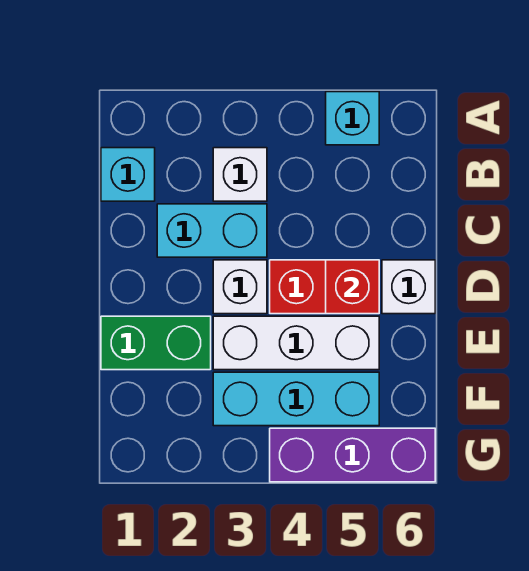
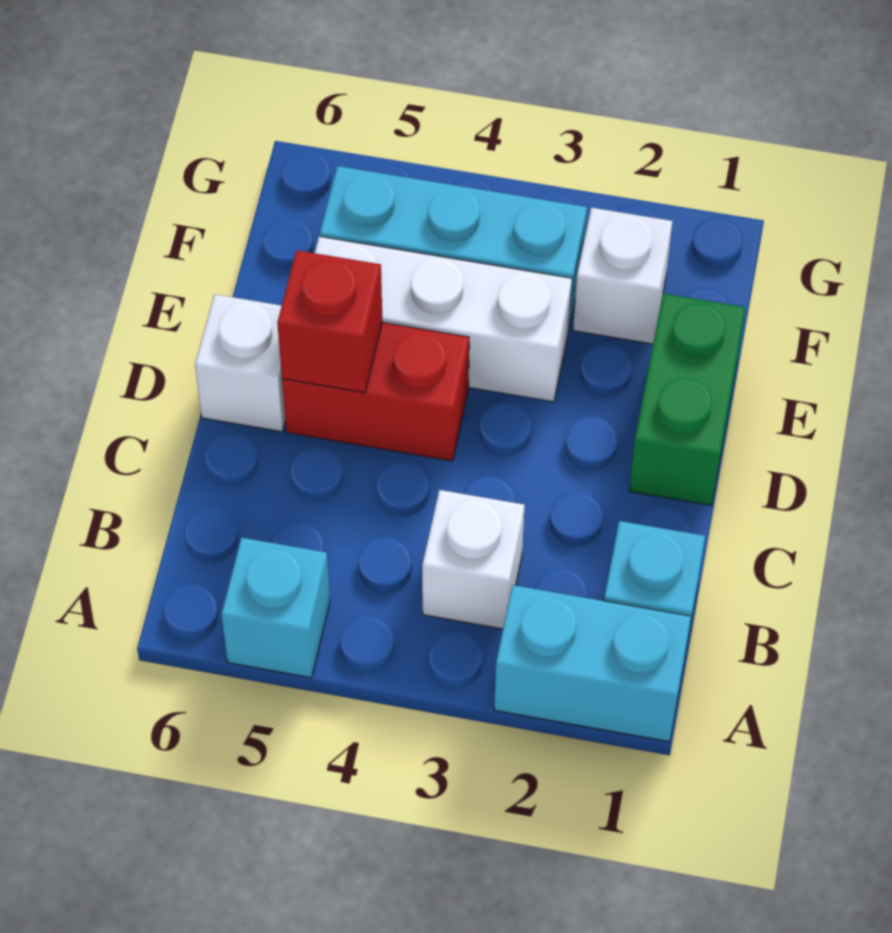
cyan 1x2 brick [157,204,267,257] -> cyan 1x2 brick moved to [494,585,691,742]
white 1x1 brick [213,260,267,314] -> white 1x1 brick moved to [573,208,672,344]
green 1x2 brick [101,316,211,370] -> green 1x2 brick turned to [629,293,746,505]
purple 1x3 brick [270,428,435,482] -> none

